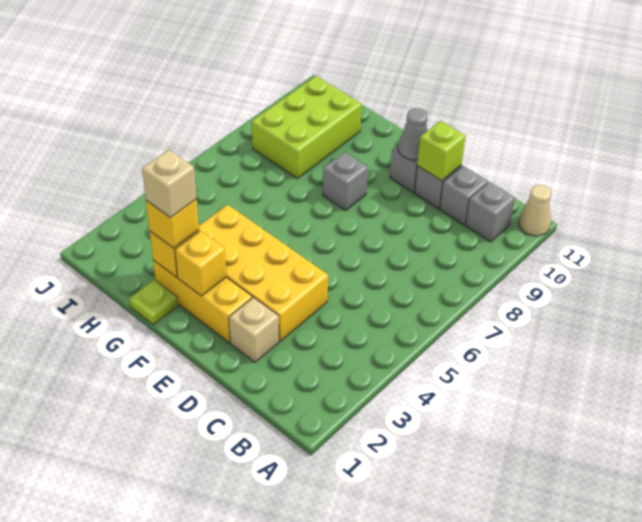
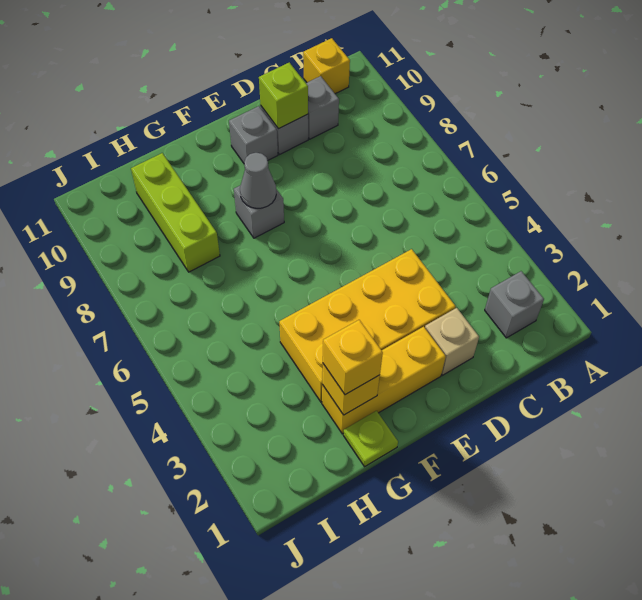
tan 1x1 cone [519,185,551,236] -> none
grey 1x1 brick [466,182,515,242] -> grey 1x1 brick moved to [485,271,544,338]
grey 1x1 cone [398,108,427,160] -> grey 1x1 cone moved to [240,153,276,208]
yellow 1x1 brick [175,231,226,296] -> yellow 1x1 brick moved to [303,38,350,94]
tan 1x1 brick [142,150,196,218] -> none
lime 2x3 brick [252,76,362,178] -> lime 1x3 brick [131,153,220,272]

